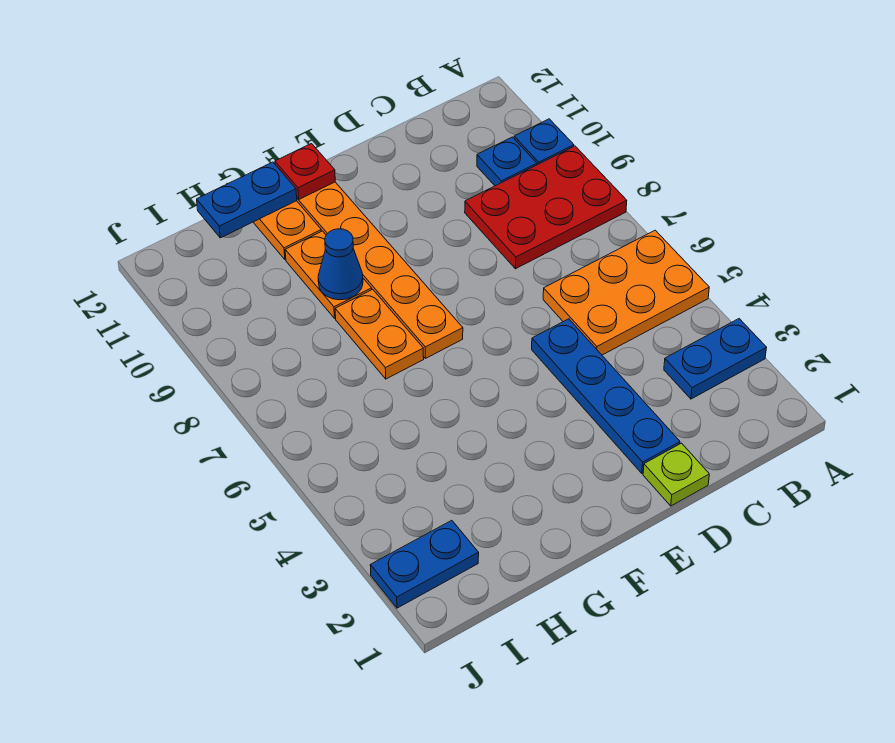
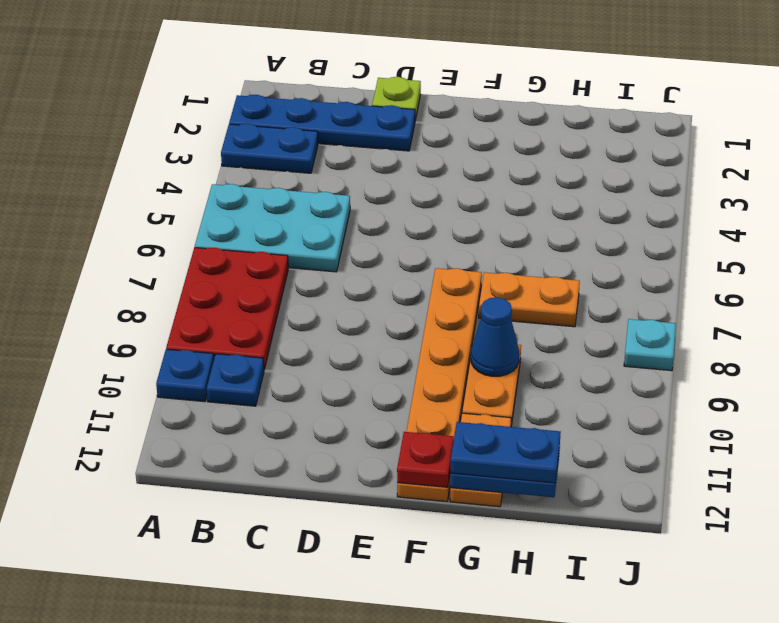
orange 2x3 plate [543,230,709,355] -> cyan 2x3 plate [195,184,350,272]
red 2x3 plate [465,146,627,269] -> red 2x3 plate turned to [166,248,288,369]
blue 1x4 plate [532,319,680,473] -> blue 1x4 plate turned to [229,95,415,151]
orange 1x2 plate [335,289,424,379] -> orange 1x2 plate turned to [479,272,580,327]
blue 1x2 plate [370,520,479,608] -> blue 1x2 plate moved to [450,422,561,483]
none -> cyan 1x1 plate [624,319,676,371]

